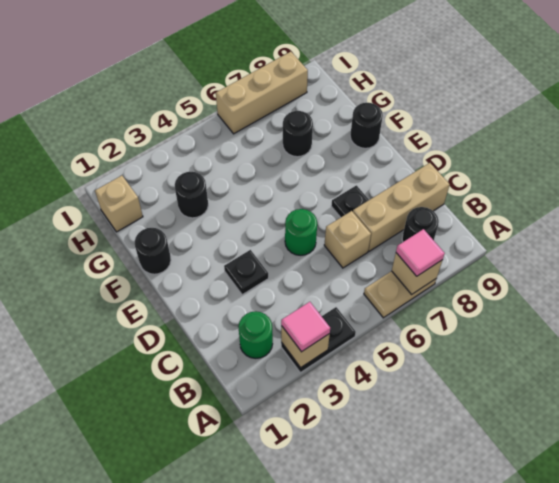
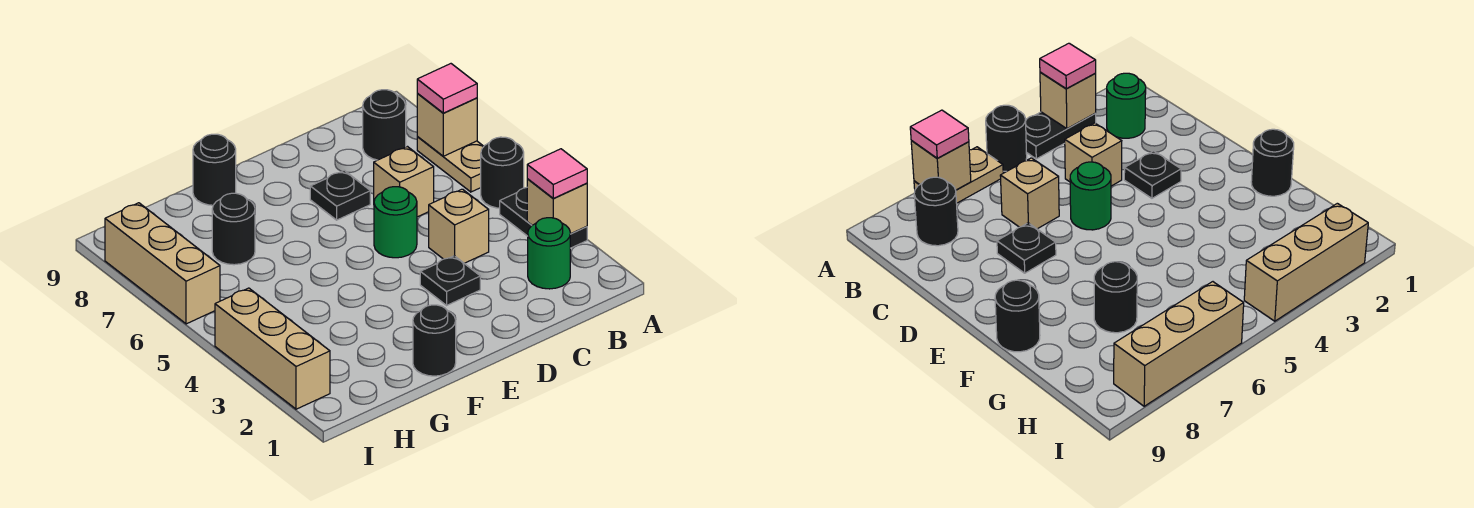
tan 1x3 brick [353,163,450,251] -> tan 1x3 brick moved to [215,288,330,409]
black 1x1 round brick [175,172,208,218] -> black 1x1 round brick moved to [481,137,524,208]
tan 1x1 brick [95,176,143,232] -> tan 1x1 brick moved to [429,189,489,263]

